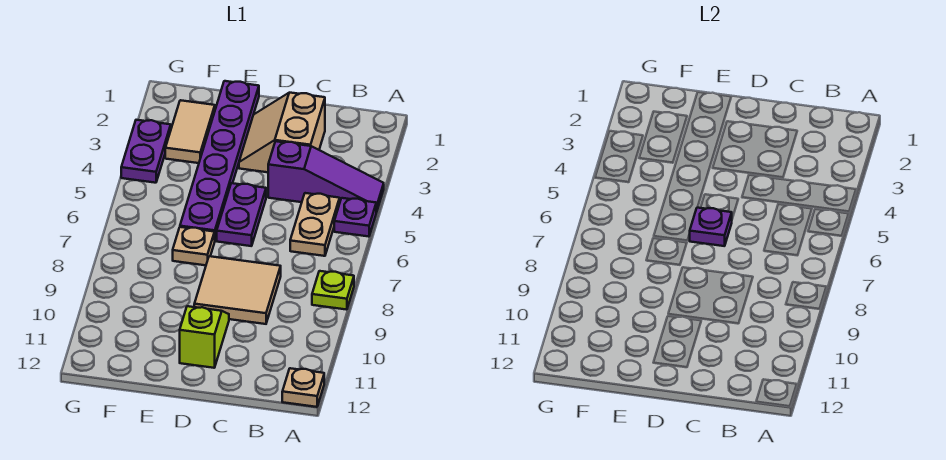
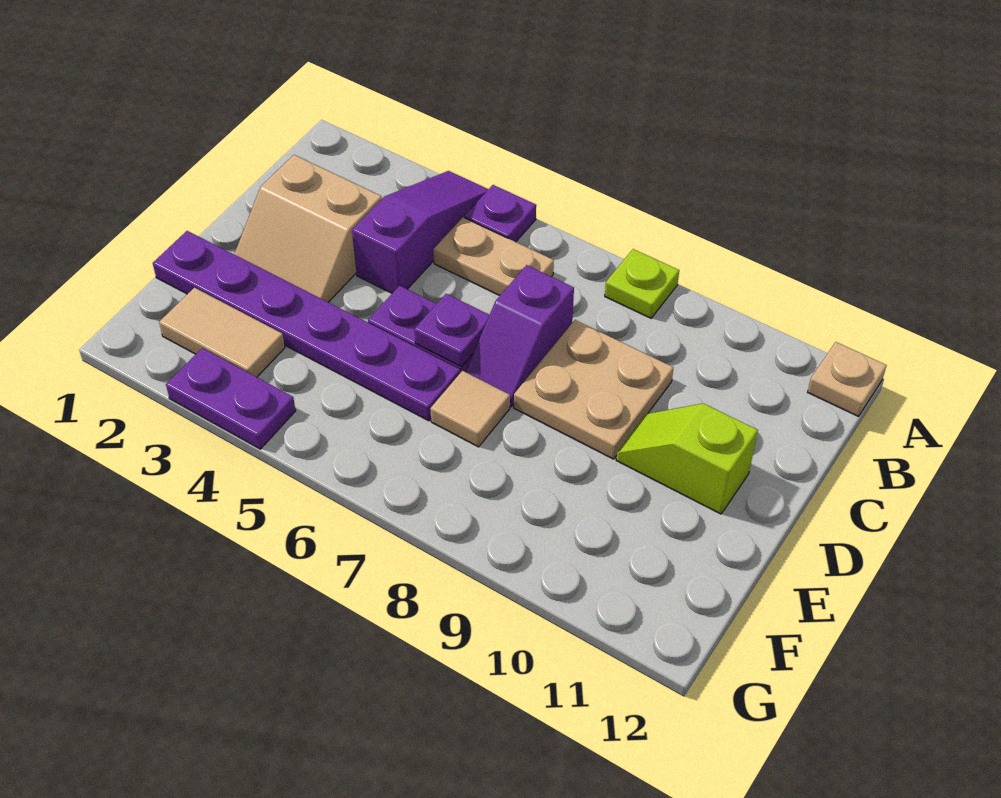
none -> purple 1x2 slope [466,265,574,407]
tan 2x2 tile [194,256,281,324] -> tan 2x2 plate [514,320,673,459]
tan 1x1 plate [173,227,215,265] -> tan 1x1 tile [430,371,510,447]

